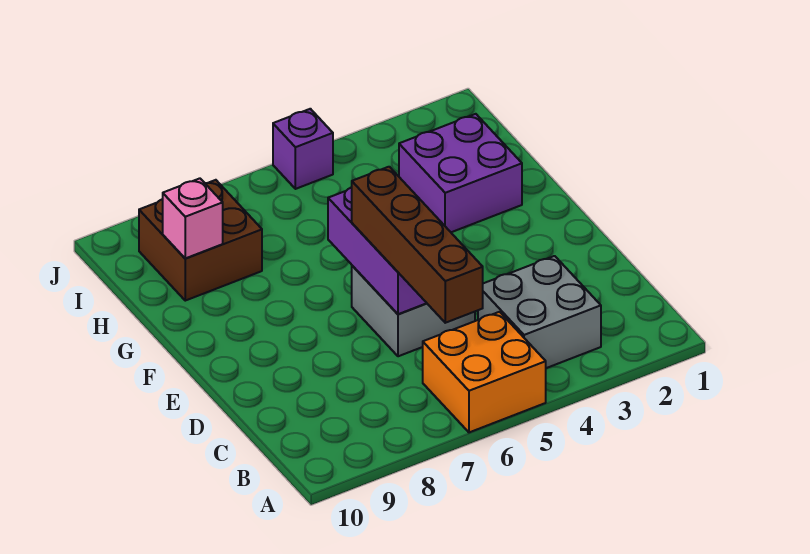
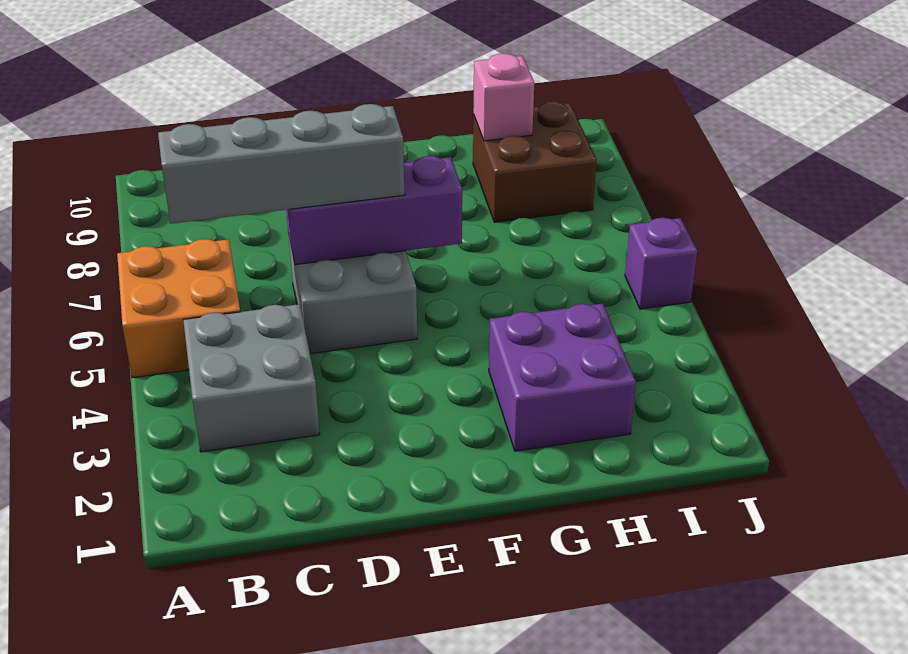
brown 1x4 brick [352,167,483,323] -> grey 1x4 brick [158,104,405,224]

